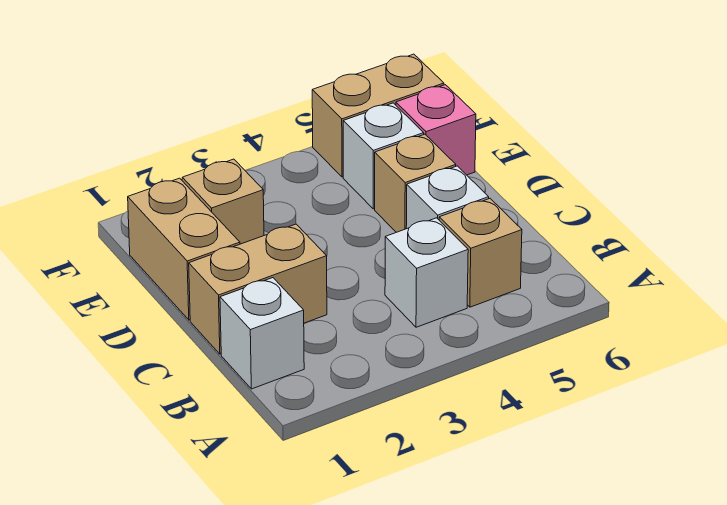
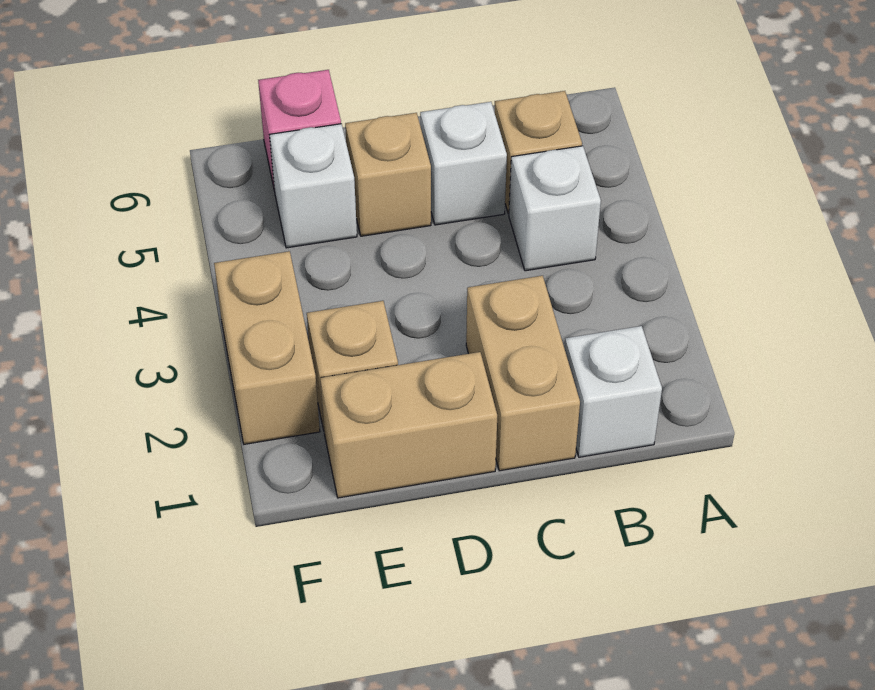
tan 1x2 brick [312,54,444,177] -> tan 1x2 brick moved to [214,251,320,444]

